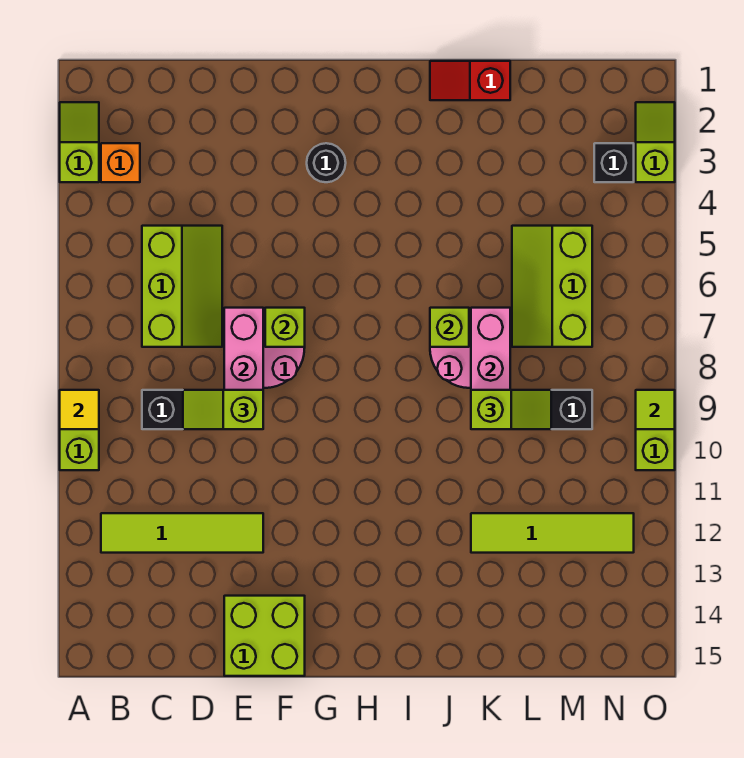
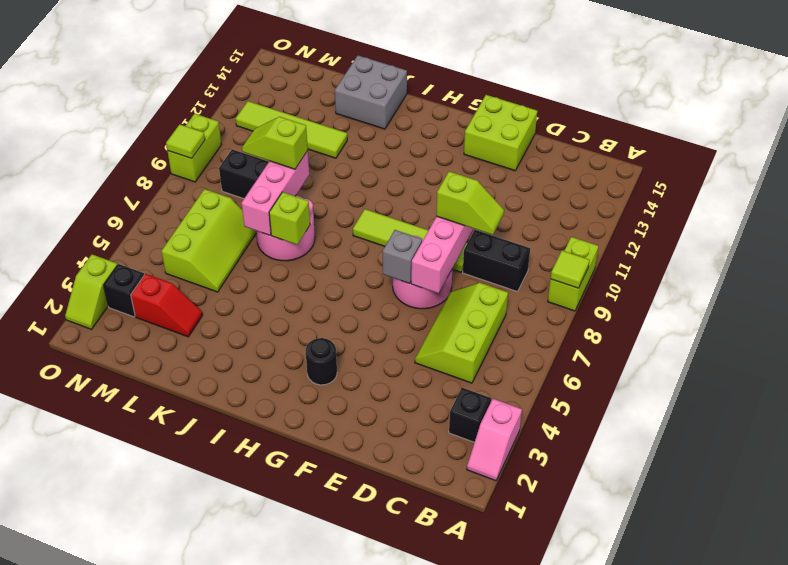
lime 1x2 slope [60,102,99,182] -> pink 1x2 slope [467,399,522,481]
yellow 1x1 tile [60,390,99,429] -> lime 1x1 tile [551,251,589,288]
orange 1x1 brick [101,143,140,182] -> black 1x1 brick [449,388,491,442]
lime 1x4 tile [101,513,263,553] -> lime 1x4 tile moved to [353,209,467,272]
lime 1x1 brick [265,308,305,347] -> grey 1x1 brick [383,230,422,284]
red 1x2 slope [430,61,510,100] -> red 1x2 slope moved to [131,274,203,337]
none -> grey 2x2 brick [335,56,407,129]

